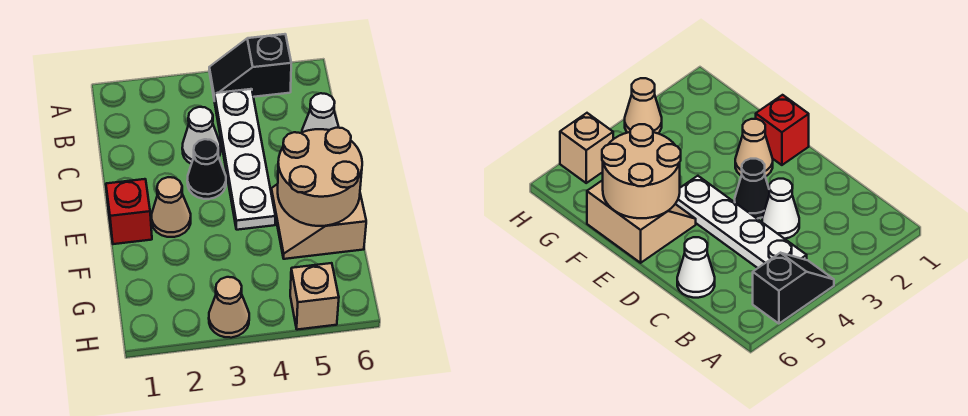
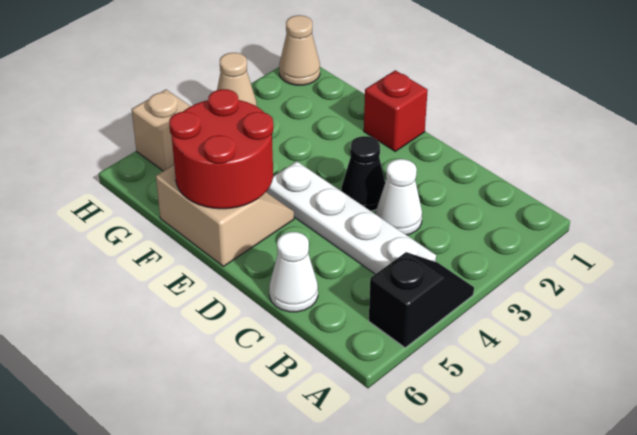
tan 1x1 cone [152,177,191,237] -> tan 1x1 cone moved to [279,15,320,85]
tan 2x2 round brick [278,128,362,226] -> red 2x2 round brick [169,89,273,209]

